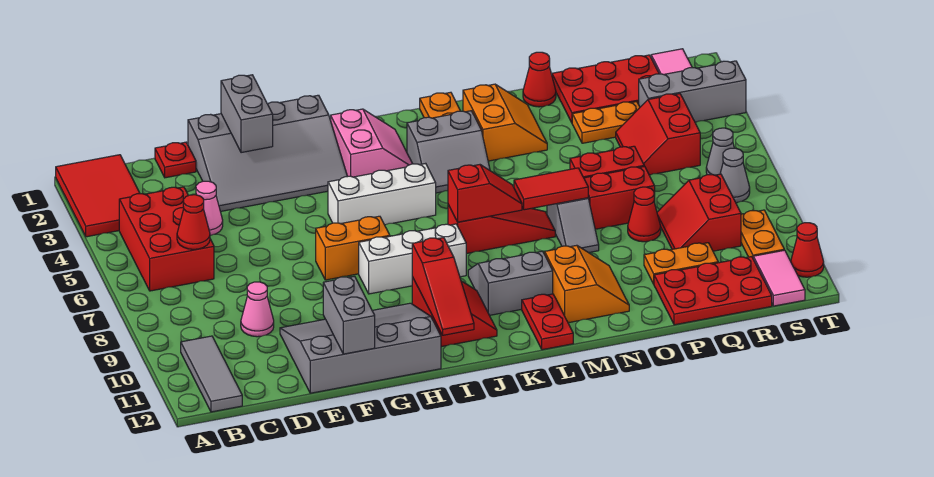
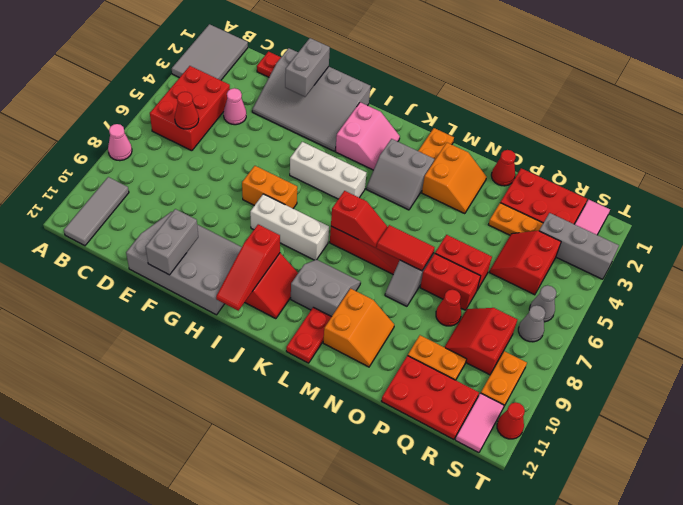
red 2x3 tile [56,155,140,237] -> grey 2x3 tile [172,24,248,80]
pink 1x1 cone [241,282,274,337] -> pink 1x1 cone moved to [108,124,132,161]

